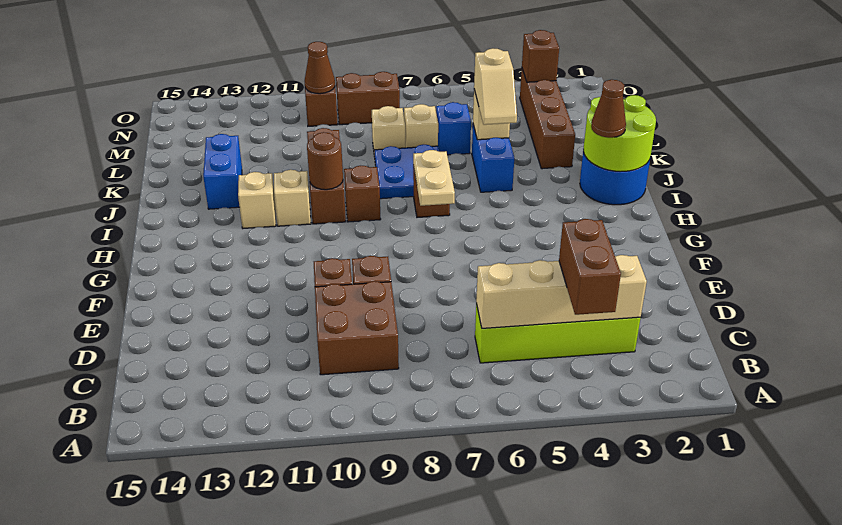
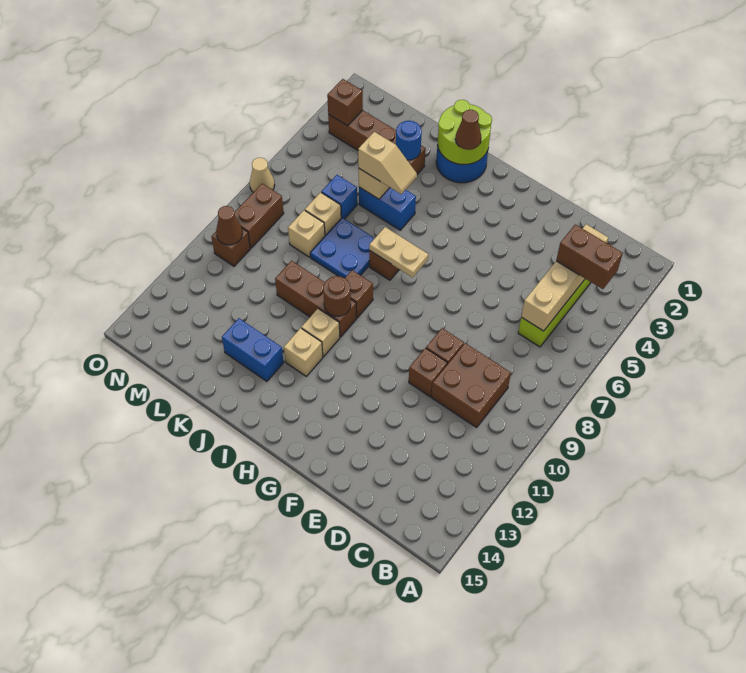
none -> blue 1x1 round brick [396,120,422,160]
none -> tan 1x1 cone [250,158,275,192]

